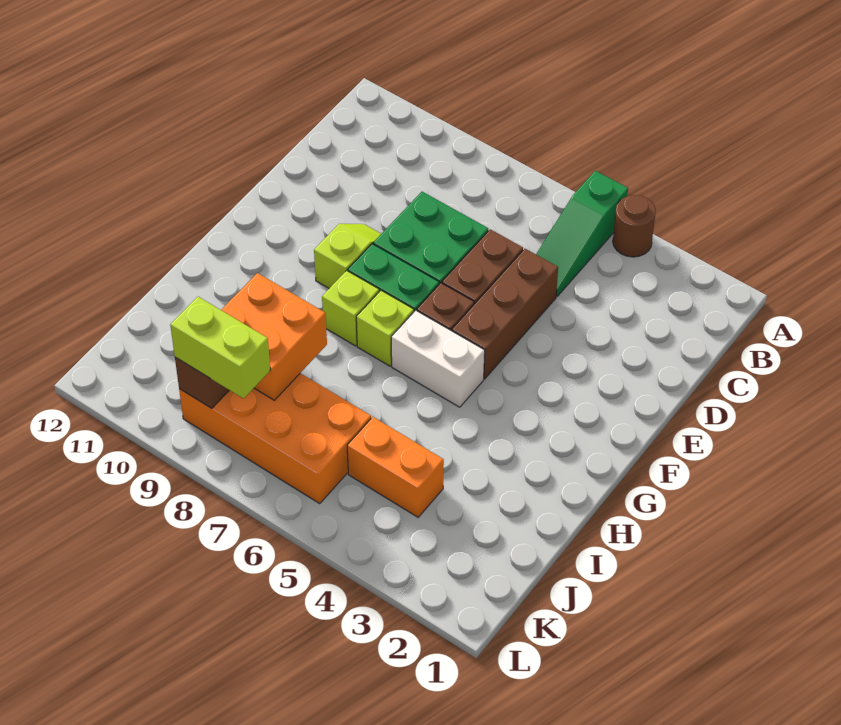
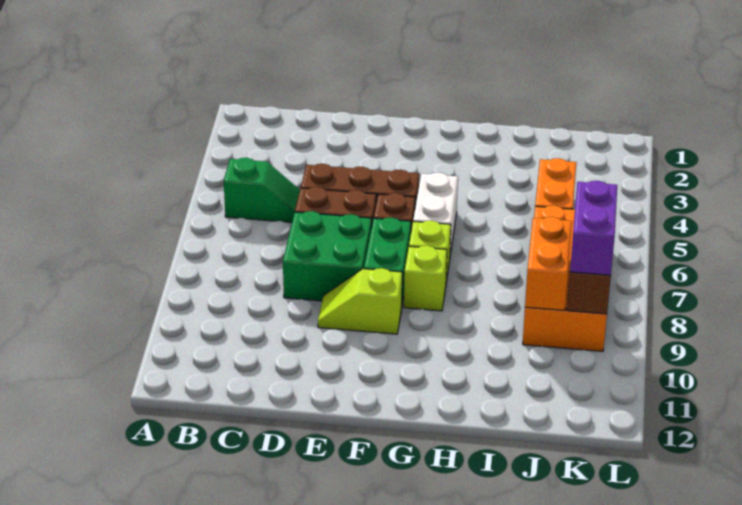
brown 1x1 round brick [613,195,656,257] -> none
green 1x3 slope [536,171,628,296] -> green 1x2 slope [224,158,300,222]
orange 2x2 brick [221,273,327,400] -> orange 1x2 brick [525,217,572,310]
lime 1x2 brick [170,297,270,399] -> purple 1x2 brick [570,181,617,275]

